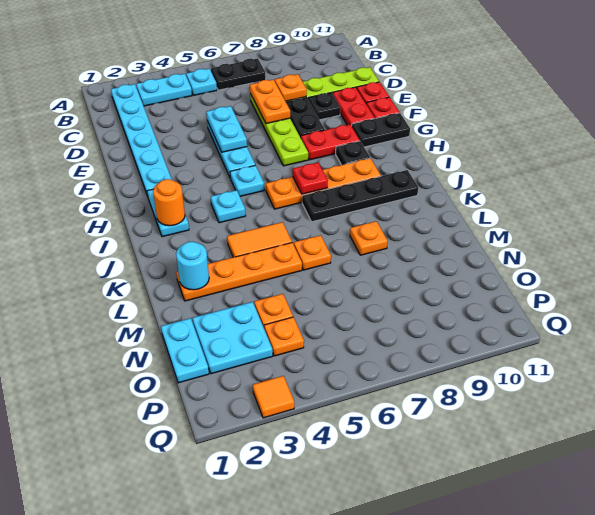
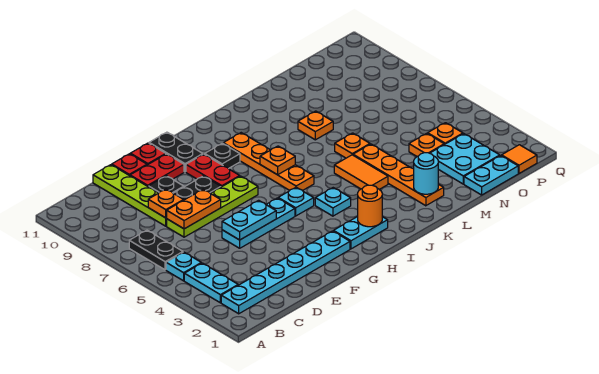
red 1x1 plate [293,162,328,194] -> orange 1x1 plate [260,146,295,175]
black 1x4 plate [302,170,418,222] -> none
orange 1x1 tile [253,376,294,418] -> orange 1x1 tile moved to [502,145,537,173]

